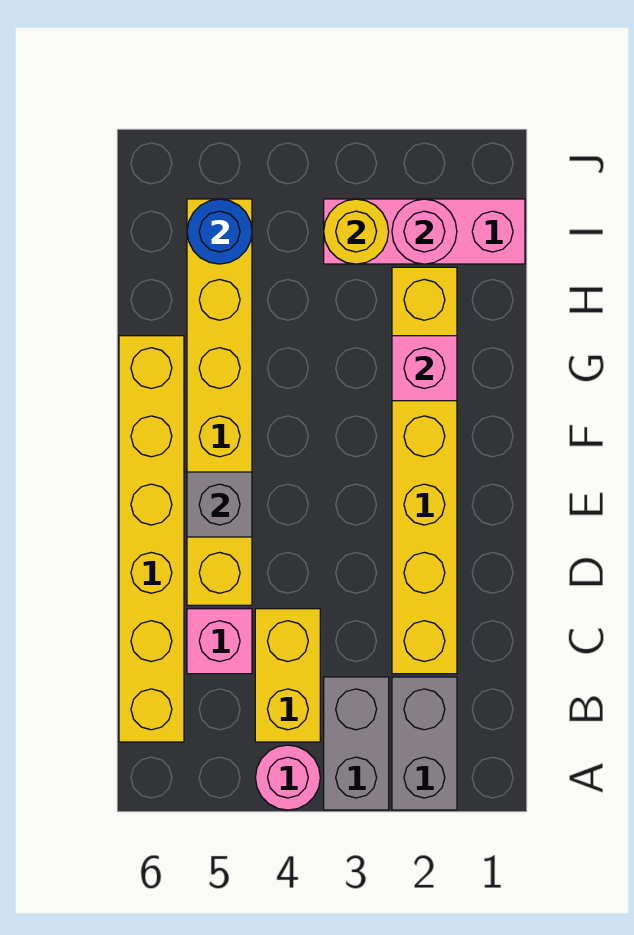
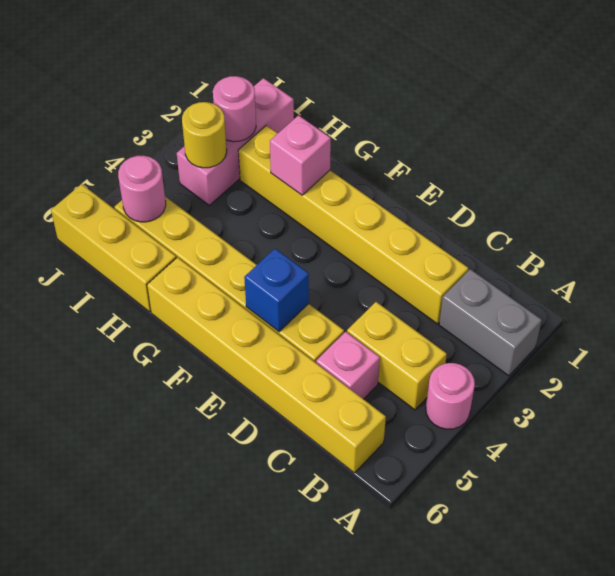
grey 1x2 brick [324,677,389,810] -> none
grey 1x1 brick [187,472,252,537] -> blue 1x1 brick [244,249,309,332]
none -> yellow 1x3 brick [51,184,176,312]
blue 1x1 round brick [187,199,252,264] -> pink 1x1 round brick [118,156,166,222]

